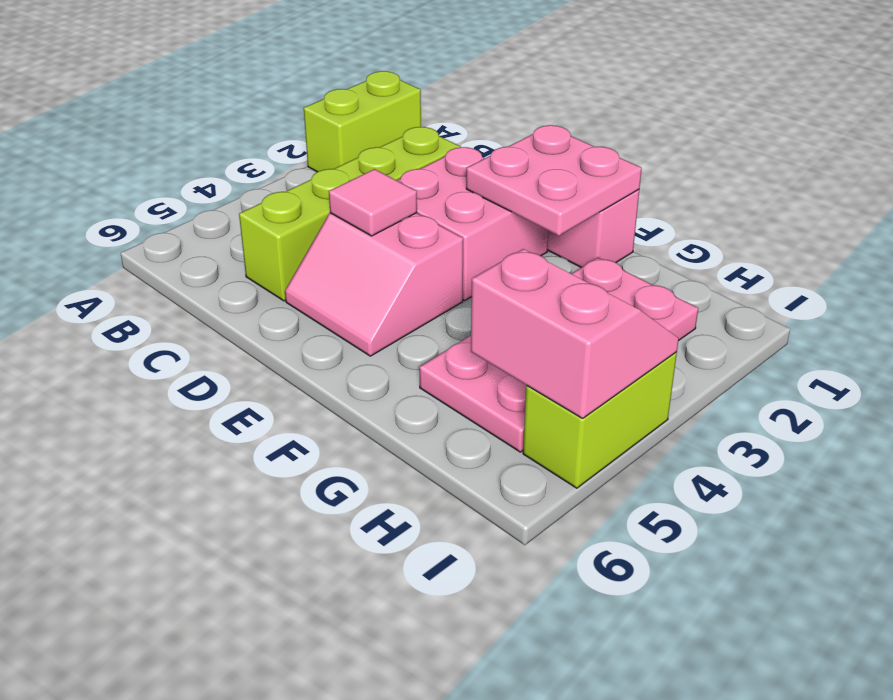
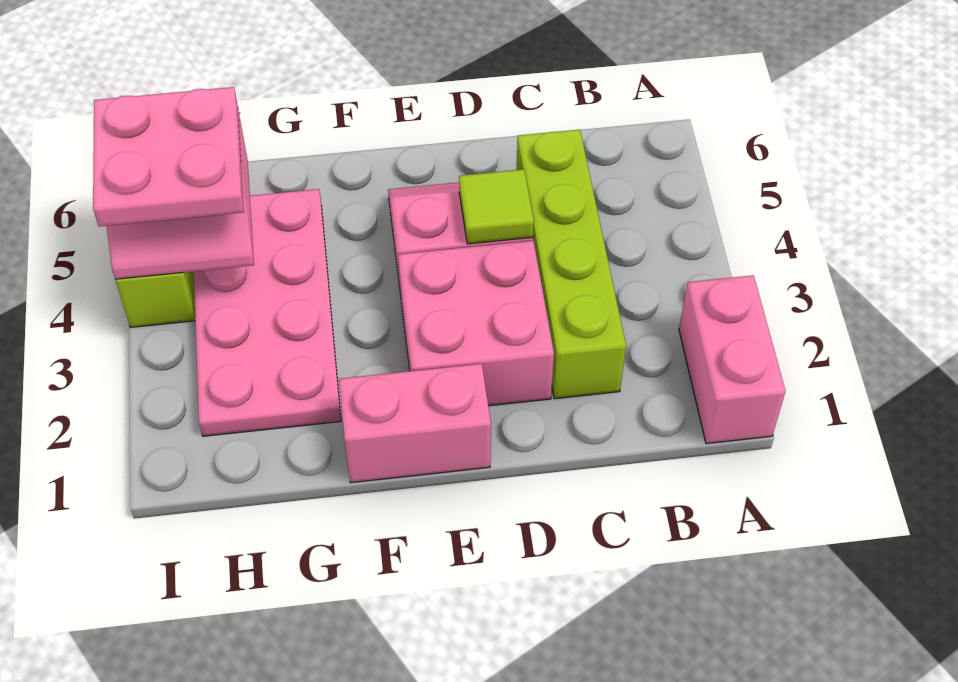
lime 1x2 brick [304,71,421,172] -> pink 1x2 brick [679,275,785,444]
pink 1x1 tile [329,169,417,236] -> lime 1x1 tile [459,169,534,244]
pink 2x2 plate [466,125,642,236] -> pink 2x2 plate moved to [93,87,244,227]

